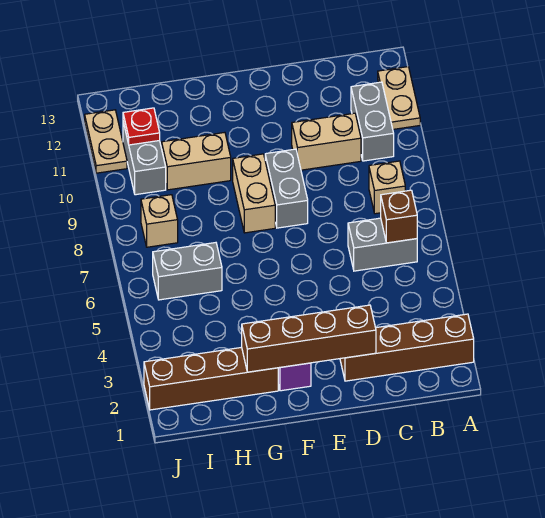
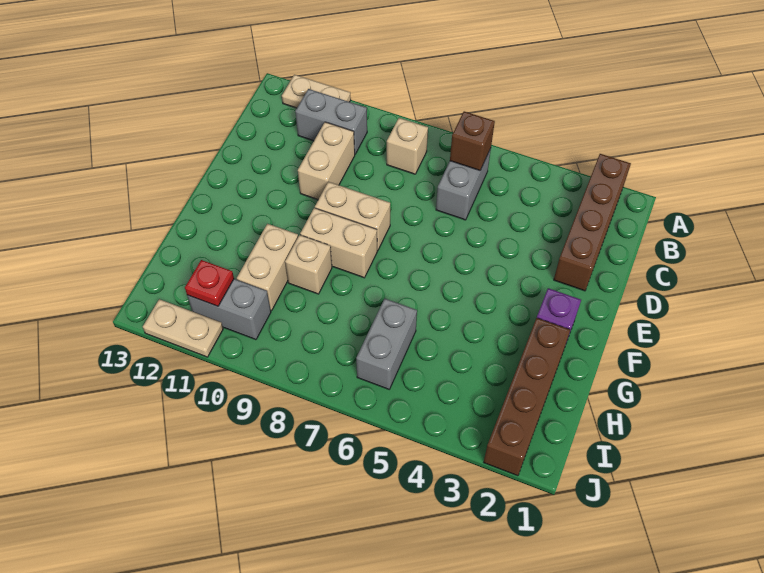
brown 1x4 brick [242,305,376,372] -> none
grey 1x2 brick [265,149,308,228] -> tan 1x2 brick [315,182,390,251]
tan 1x1 brick [141,195,178,247] -> tan 1x1 brick moved to [285,235,332,294]

